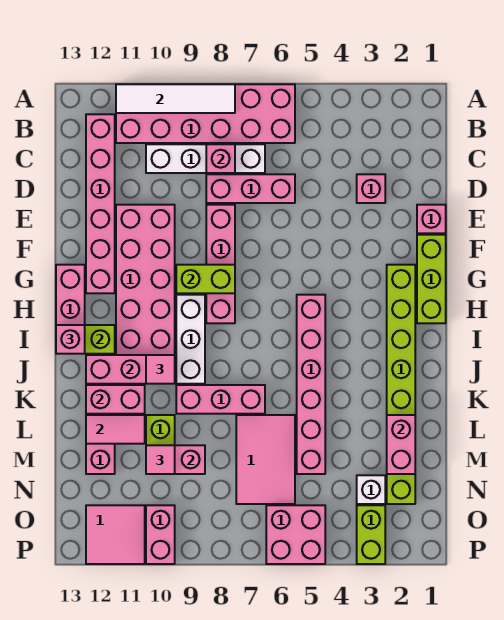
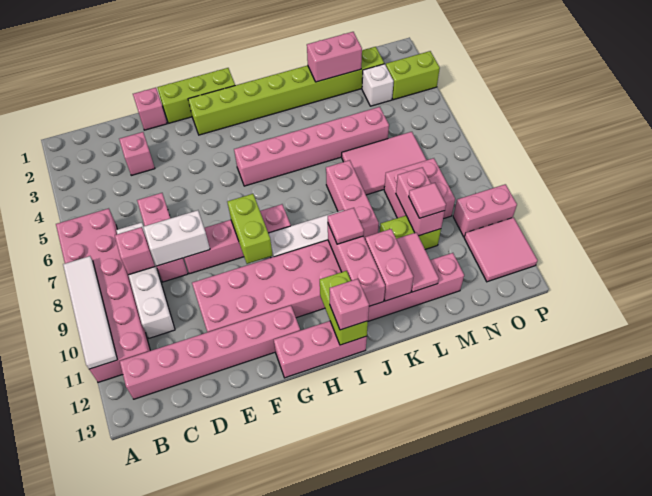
none -> white 1x2 brick [143,210,210,266]
pink 2x2 brick [266,505,325,564] -> pink 2x2 brick moved to [384,158,455,219]

